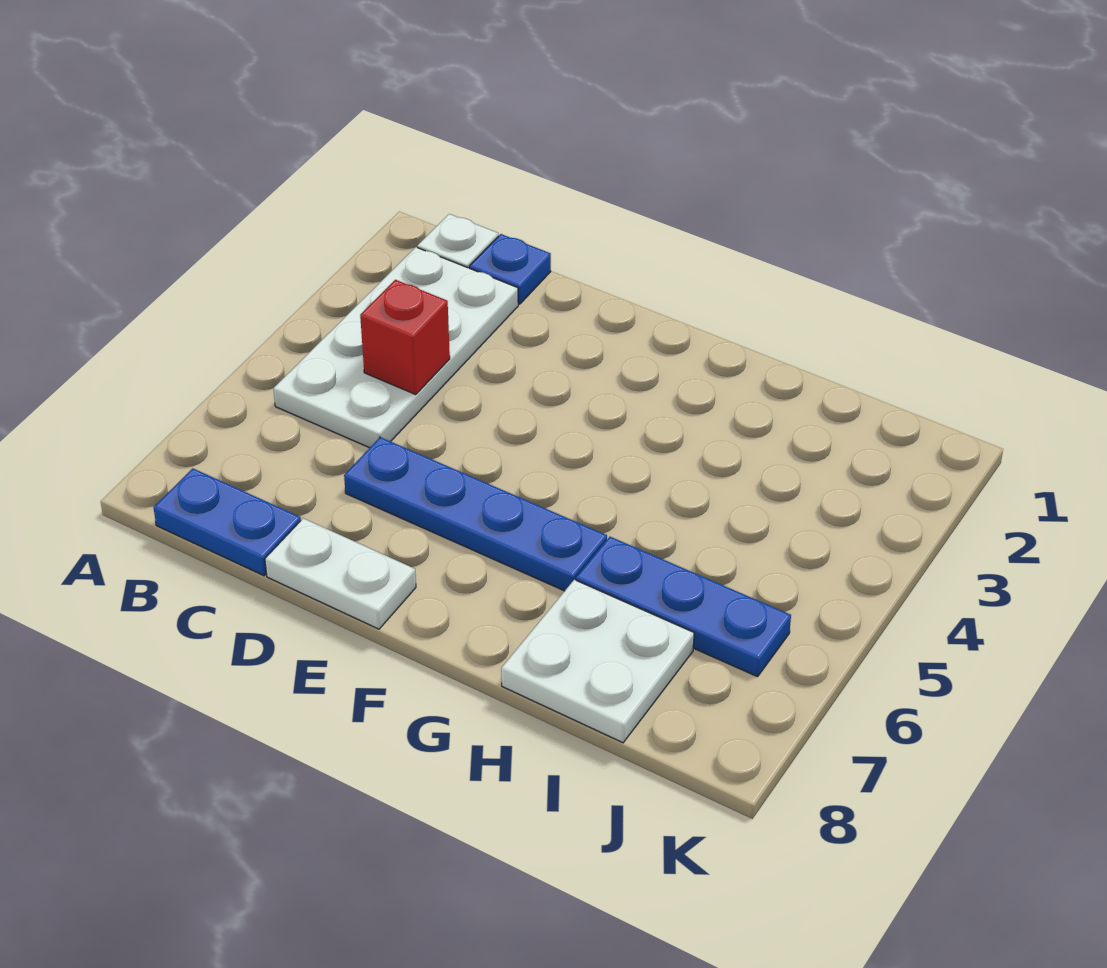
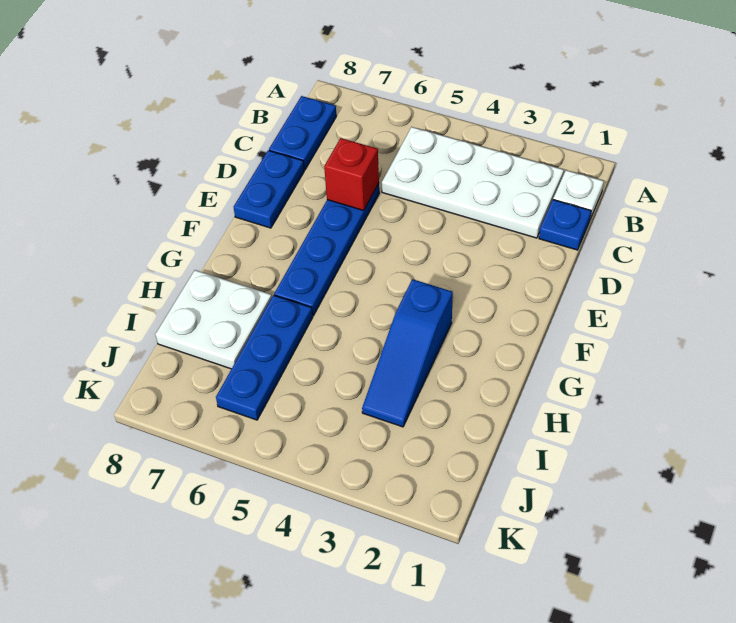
red 1x1 brick [360,280,450,395] -> red 1x1 brick moved to [324,138,379,210]
white 1x2 plate [265,518,416,629] -> blue 1x2 plate [234,150,304,228]
none -> blue 1x3 slope [362,279,453,427]

